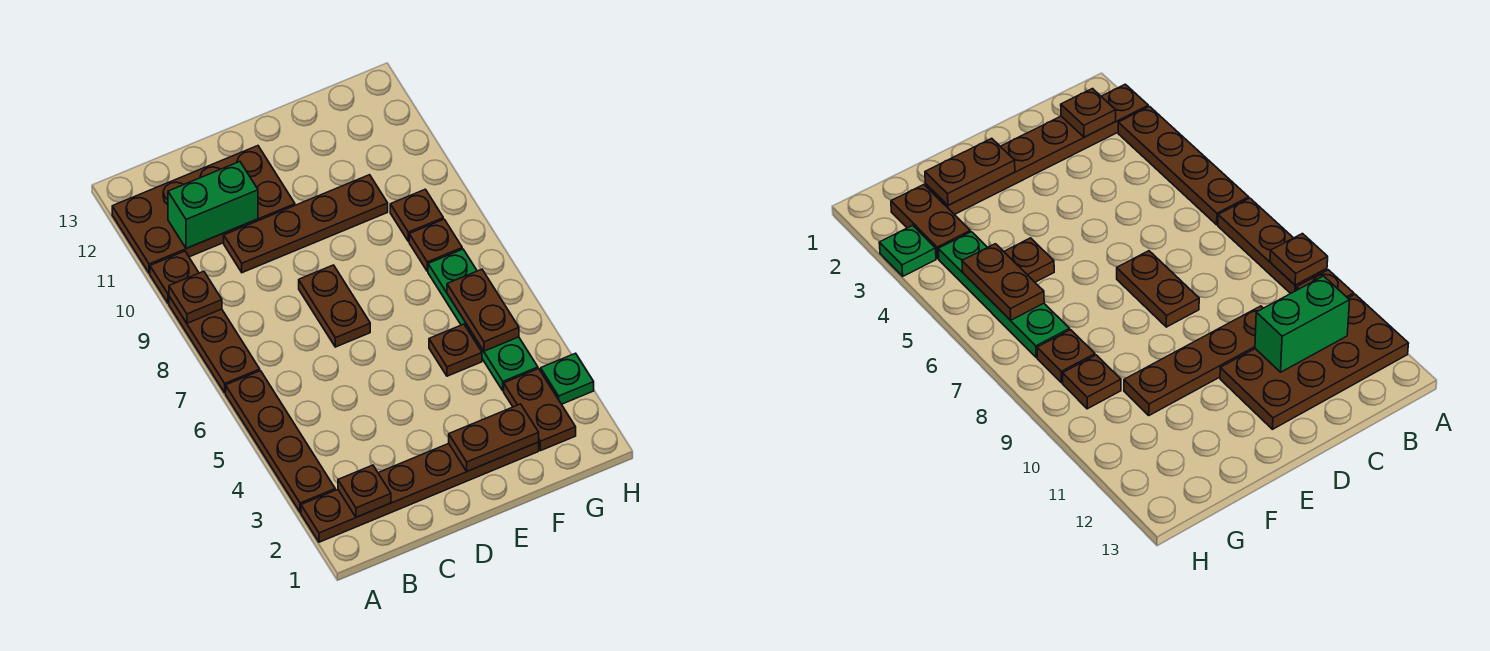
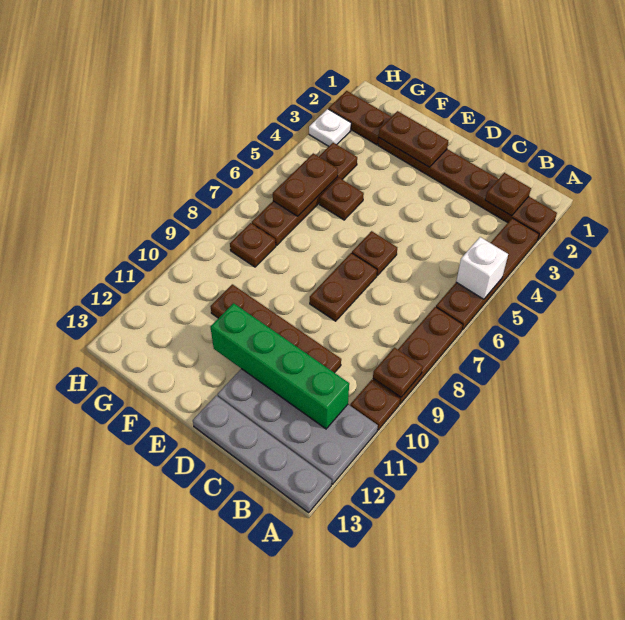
none -> white 1x1 brick [456,237,508,299]
brown 2x4 plate [112,146,295,273] -> grey 2x4 plate [217,369,378,484]
none -> grey 1x4 plate [193,396,332,513]
green 1x2 brick [168,162,258,248] -> green 1x4 brick [210,303,349,429]
brown 1x2 plate [504,369,576,451] -> brown 1x2 plate turned to [329,91,391,145]
green 1x4 plate [428,249,538,391] -> brown 1x4 plate [252,143,357,245]
brown 1x1 plate [390,189,443,241] -> brown 1x1 plate moved to [352,231,397,276]
green 1x1 plate [541,353,594,404] -> white 1x1 plate [309,109,351,146]

